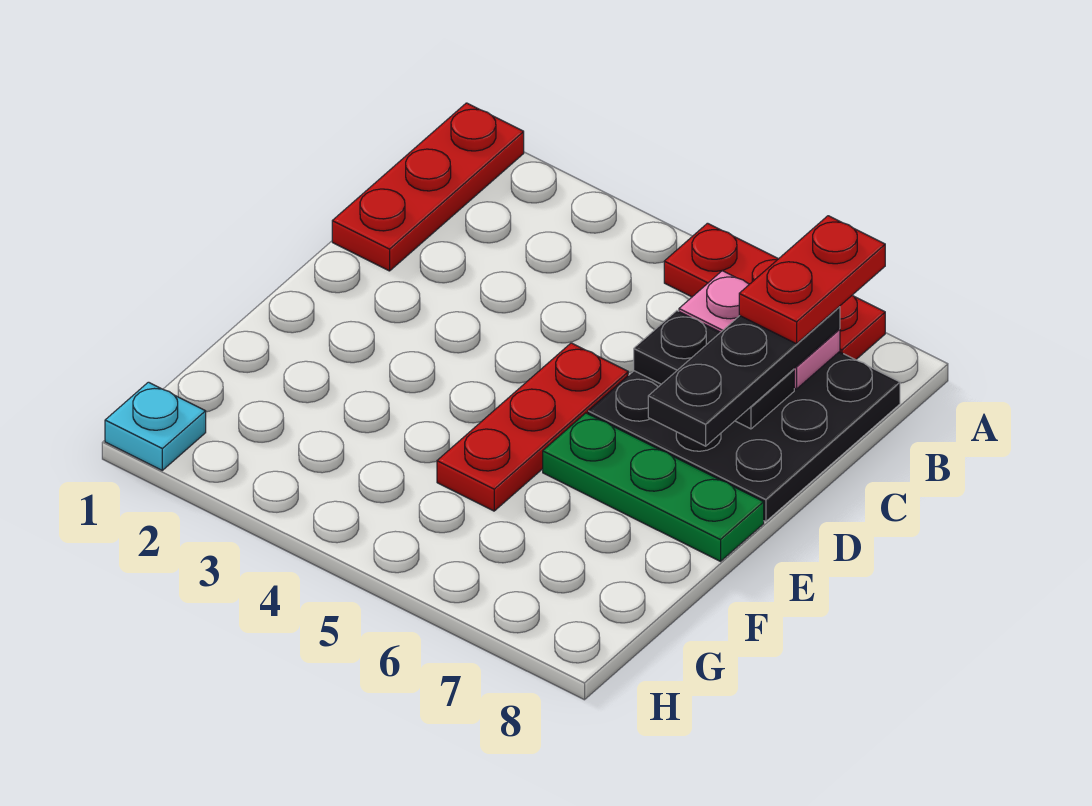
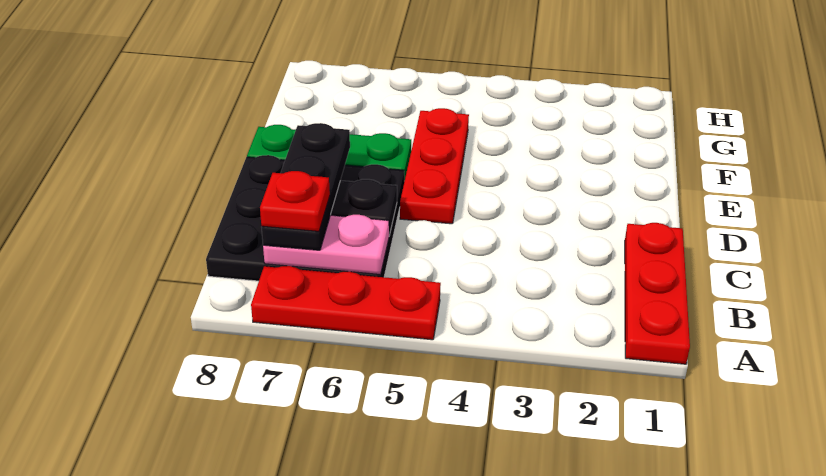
red 1x2 plate [739,216,885,344] -> red 1x1 plate [260,171,330,231]
cyan 1x1 plate [105,382,206,470] -> none

